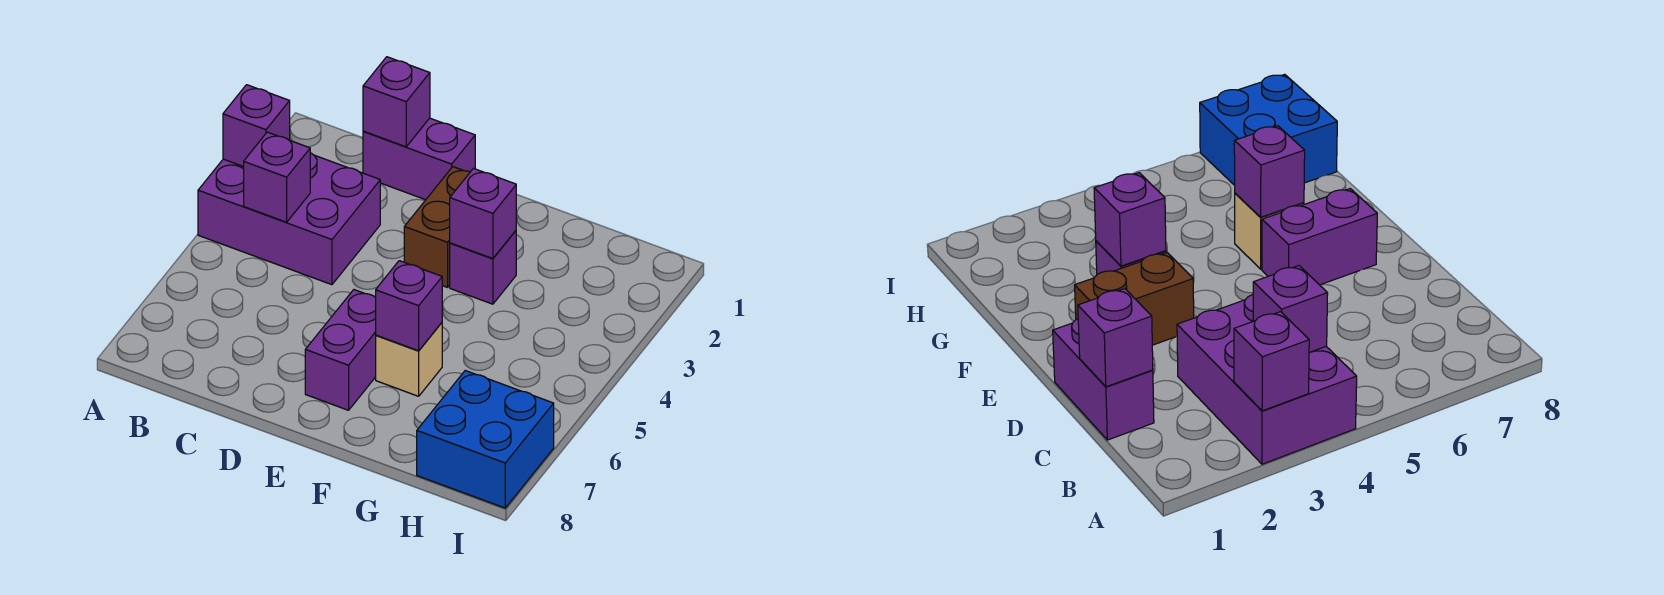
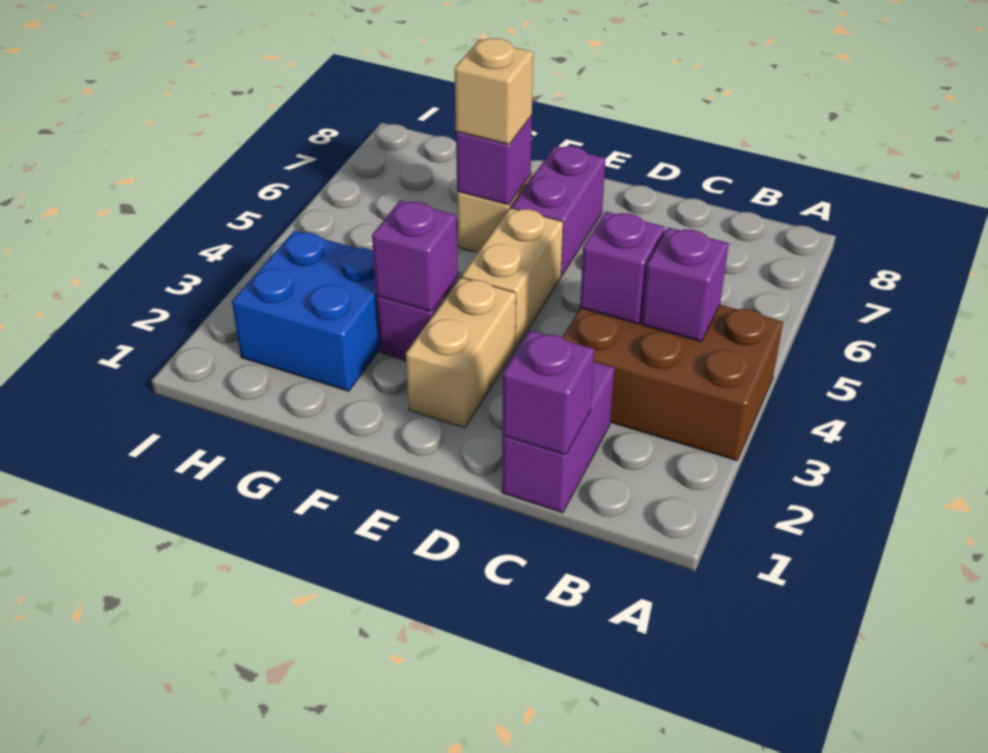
purple 2x3 brick [198,153,380,285] -> brown 2x3 brick [562,305,783,460]
purple 1x1 brick [223,85,290,167] -> purple 1x1 brick moved to [580,212,665,324]
purple 1x2 brick [363,118,475,200] -> purple 1x2 brick turned to [502,362,614,513]
brown 1x2 brick [404,167,470,287] -> tan 1x2 brick [406,277,516,428]
none -> tan 1x2 brick [462,208,563,347]
none -> tan 1x1 brick [455,38,533,144]
blue 2x2 brick [417,371,554,508] -> blue 2x2 brick moved to [232,231,380,391]

